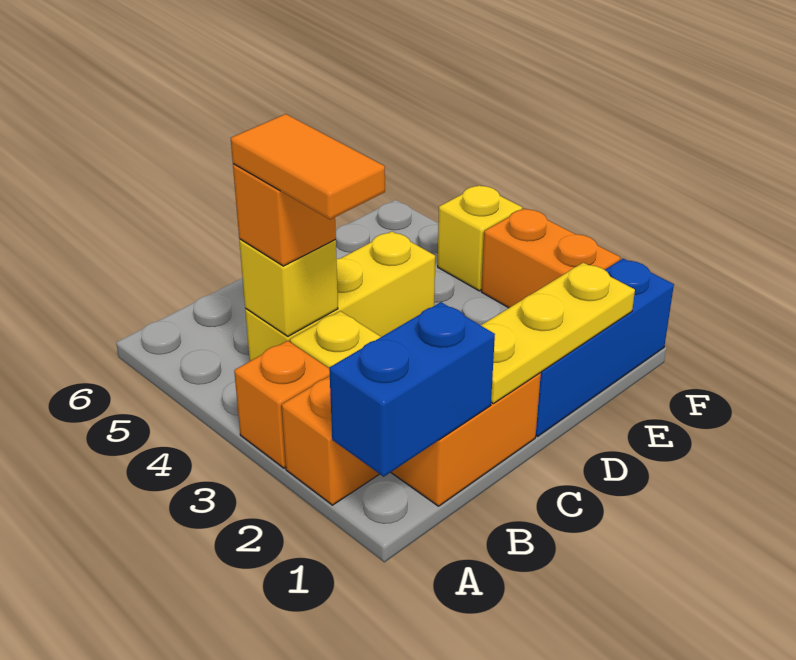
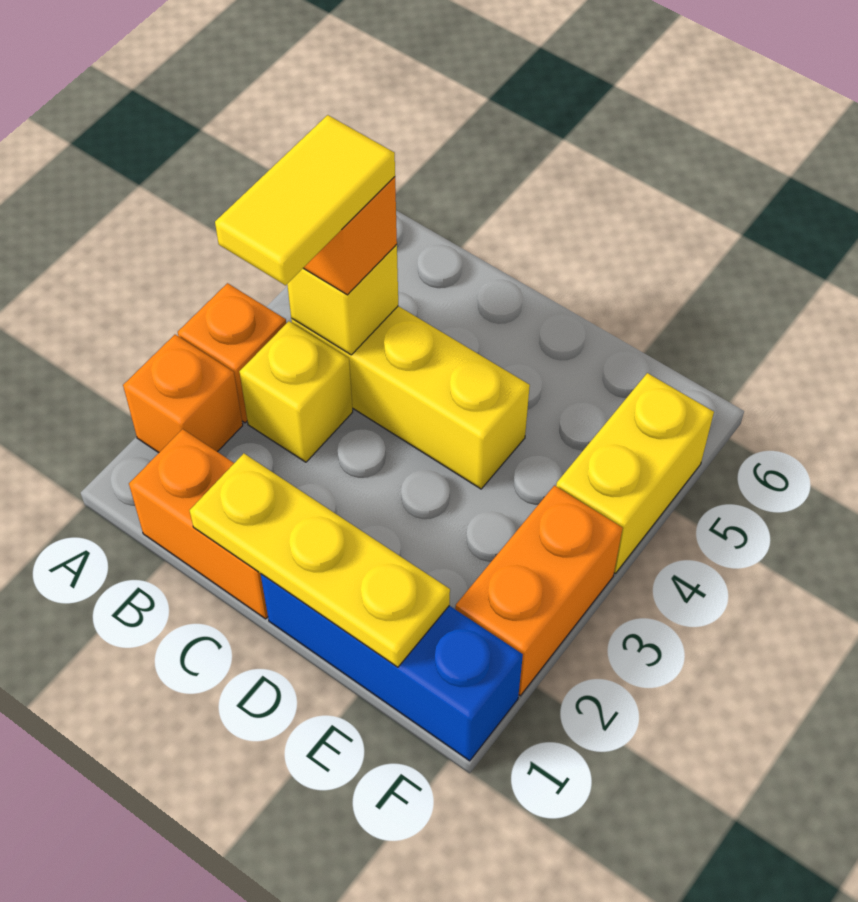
blue 1x2 brick [329,302,495,477] -> none
orange 1x2 tile [231,114,385,220] -> yellow 1x2 tile [215,115,395,285]
yellow 1x1 brick [438,185,522,291] -> yellow 1x2 brick [556,373,714,574]

